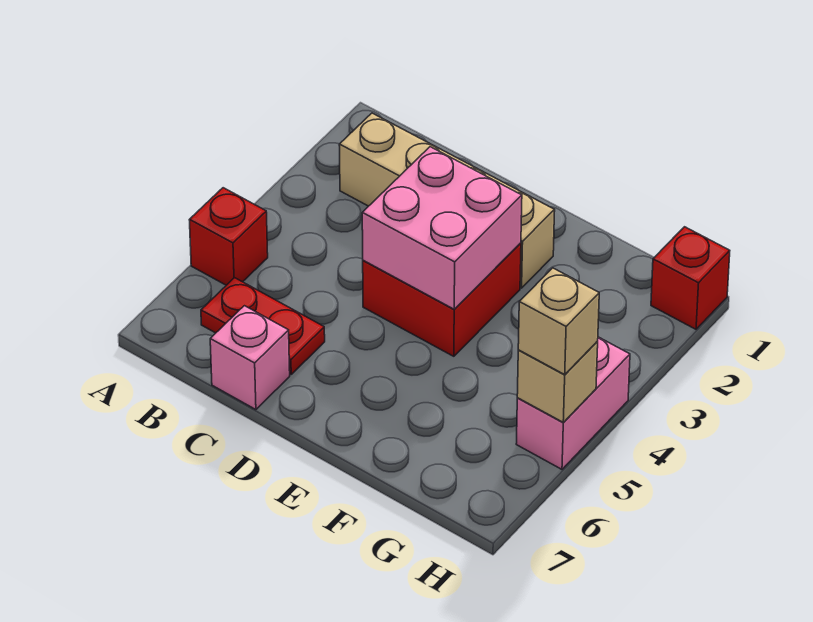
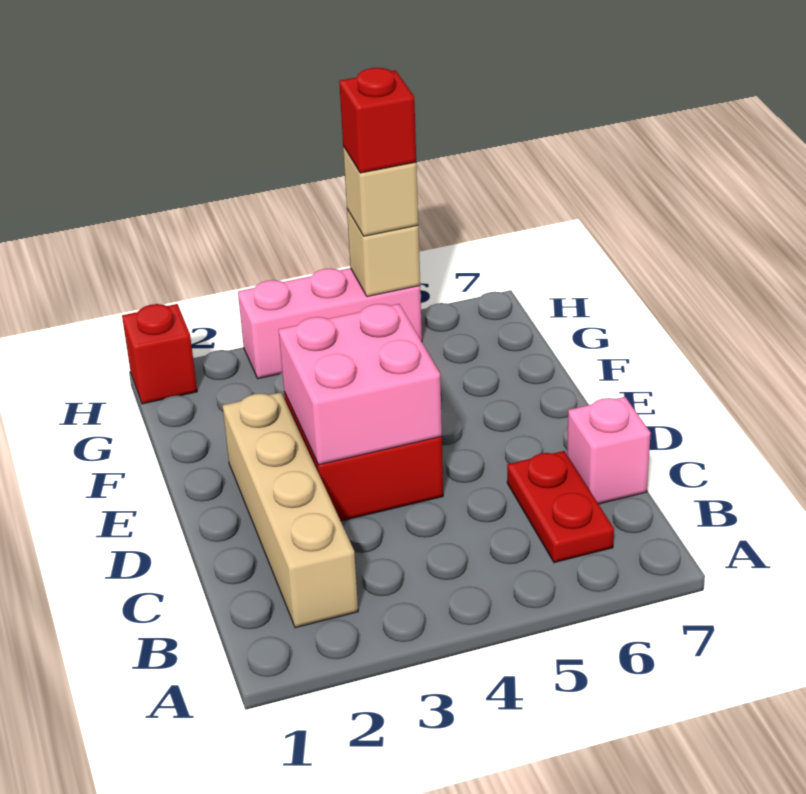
red 1x1 brick [190,188,268,285] -> red 1x1 brick moved to [339,68,416,173]
pink 1x2 brick [516,337,630,469] -> pink 1x3 brick [238,268,422,379]

